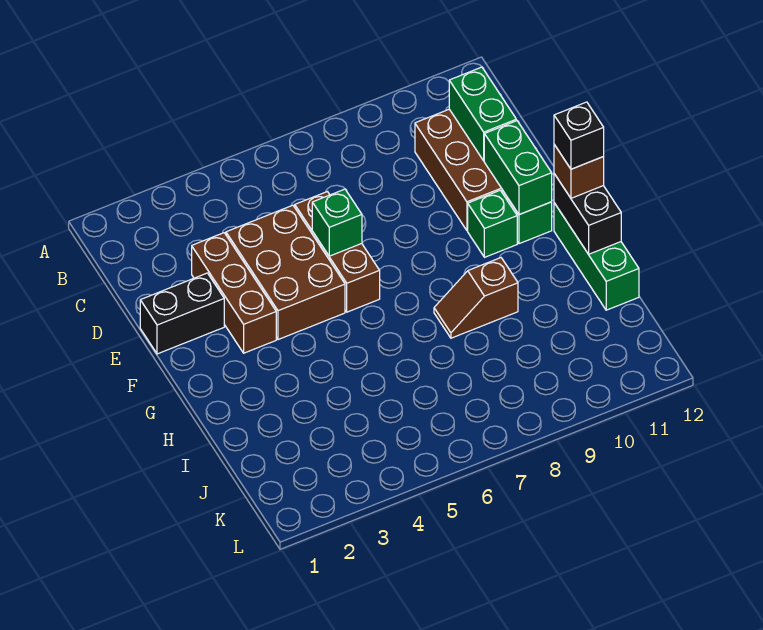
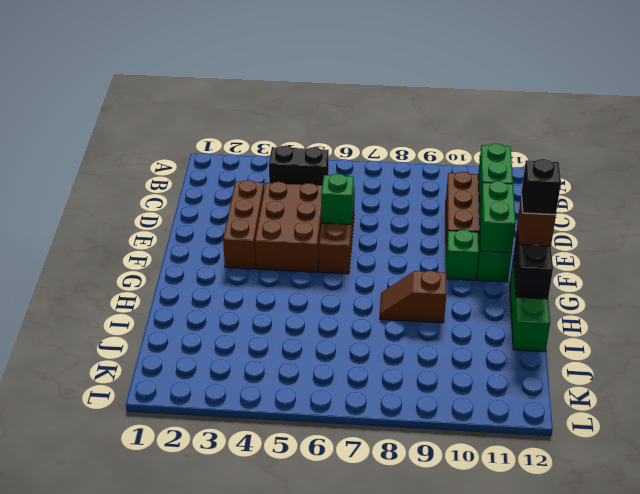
black 1x2 brick [140,273,224,354] -> black 1x2 brick moved to [269,146,329,185]

